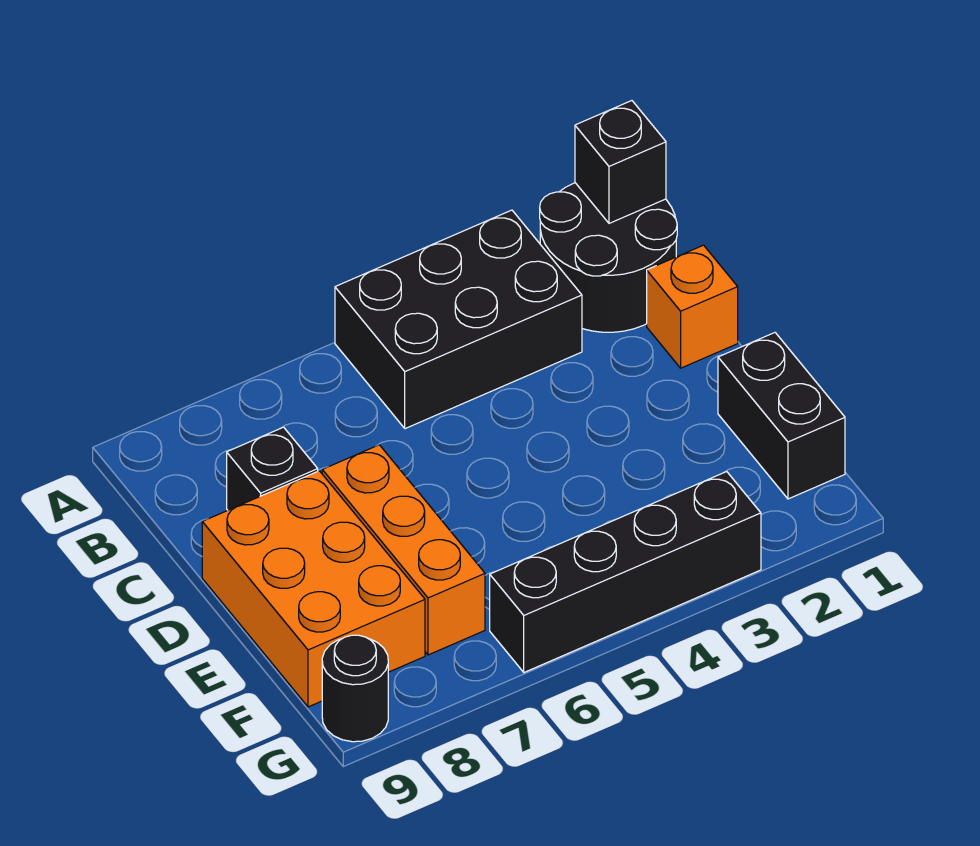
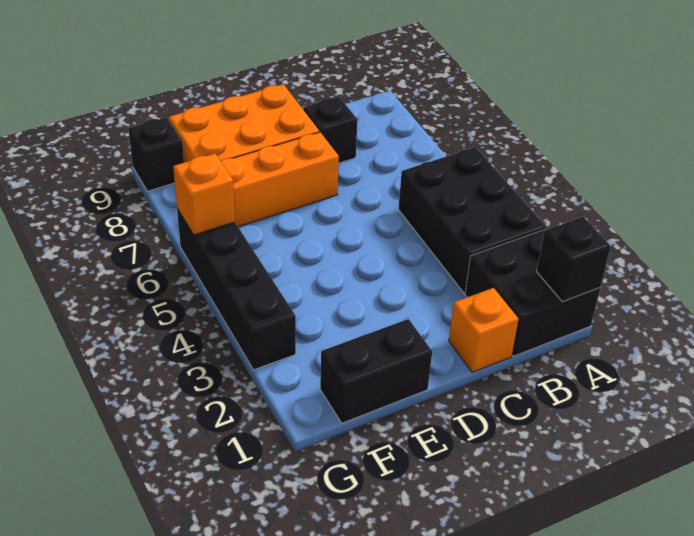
black 2x2 round brick [540,183,677,332] -> black 2x2 brick [465,229,600,356]
none -> orange 1x1 brick [173,154,235,235]
black 1x1 round brick [322,635,388,742] -> black 1x1 brick [128,117,184,191]

